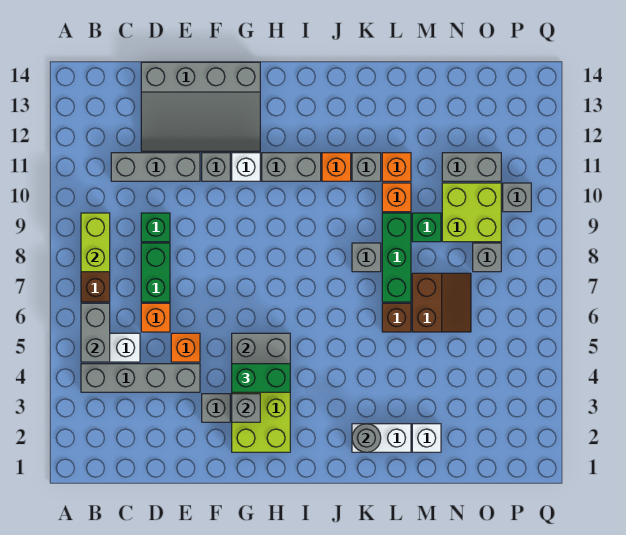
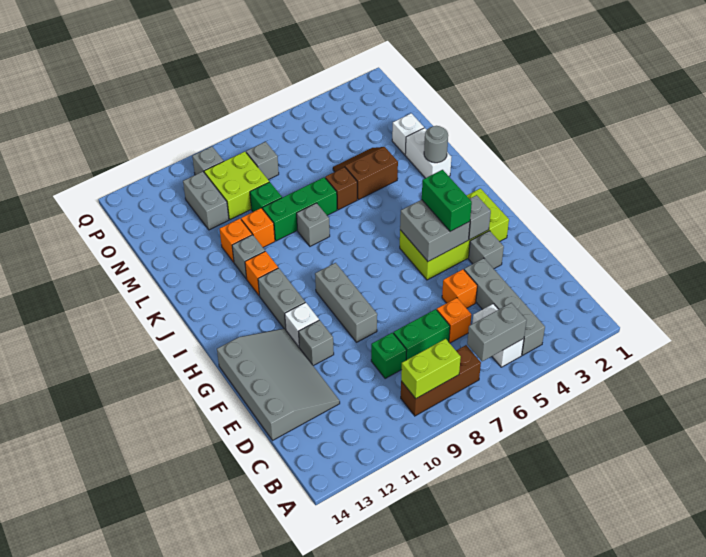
grey 1x3 brick [111,153,200,181] -> grey 1x3 brick moved to [315,263,377,342]
brown 2x2 slope [412,273,471,332] -> brown 2x2 slope moved to [333,147,398,200]

